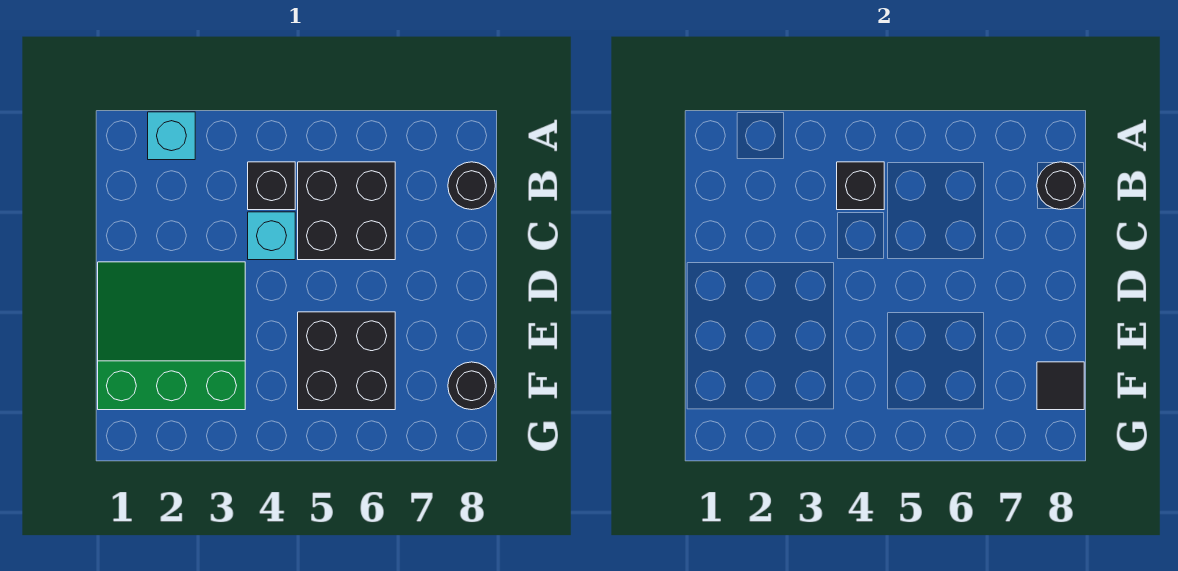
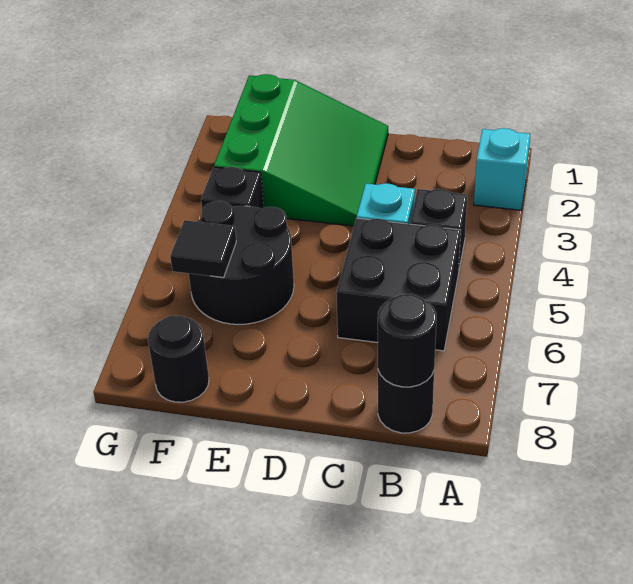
black 1x1 brick [837,162,884,210] -> black 1x1 brick moved to [201,167,264,209]
black 2x2 brick [298,312,395,410] -> black 2x2 round brick [189,201,294,325]
black 1x1 tile [1037,362,1084,410] -> black 1x1 tile moved to [170,220,236,278]

